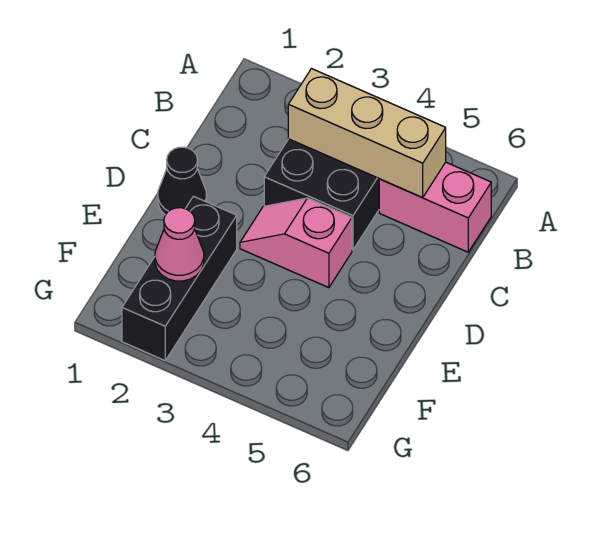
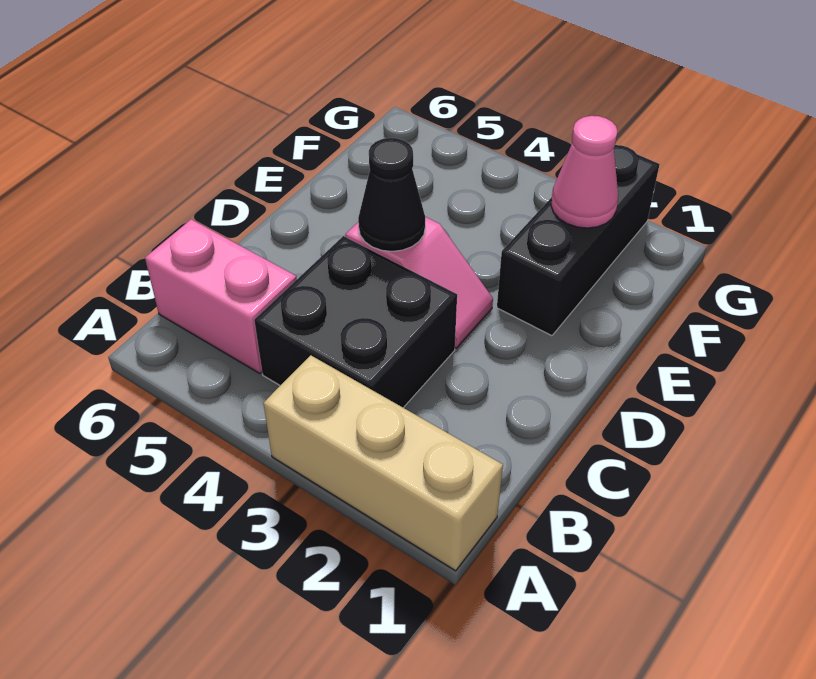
tan 1x3 brick [288,69,446,198] -> tan 1x3 brick moved to [264,355,503,571]
black 1x1 cone [158,147,206,215] -> black 1x1 cone moved to [358,138,425,251]

